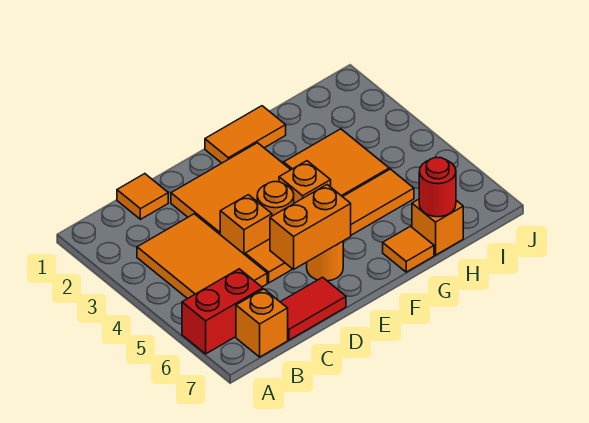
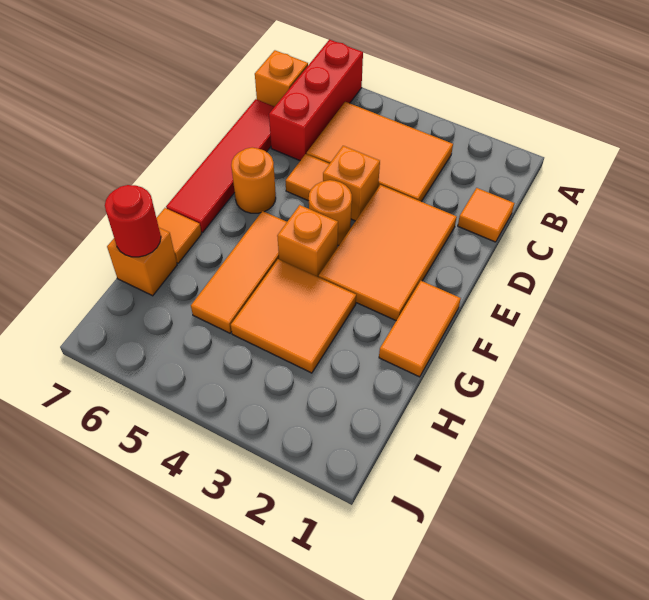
red 1x2 brick [182,269,263,354] -> red 1x3 brick [269,40,363,161]
red 1x2 tile [281,277,346,340] -> red 1x4 tile [166,99,274,232]
orange 1x2 brick [270,185,351,269] -> none

